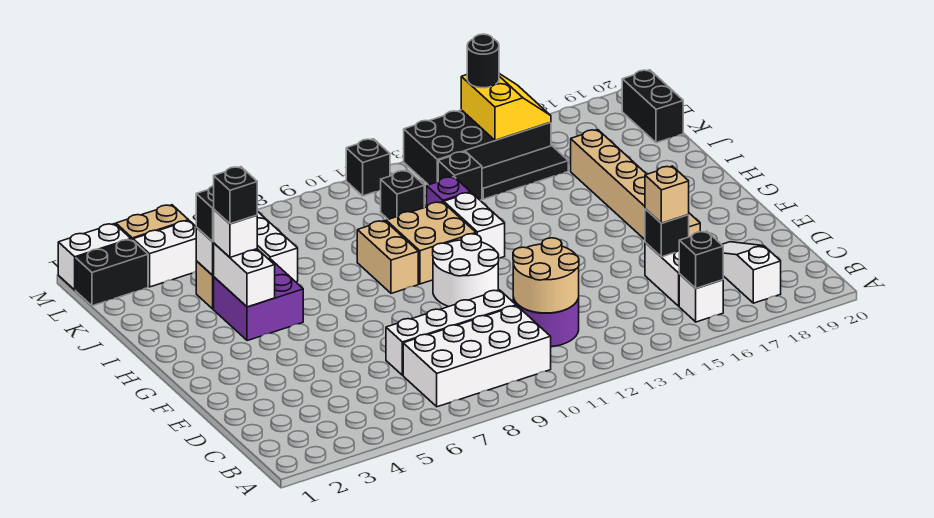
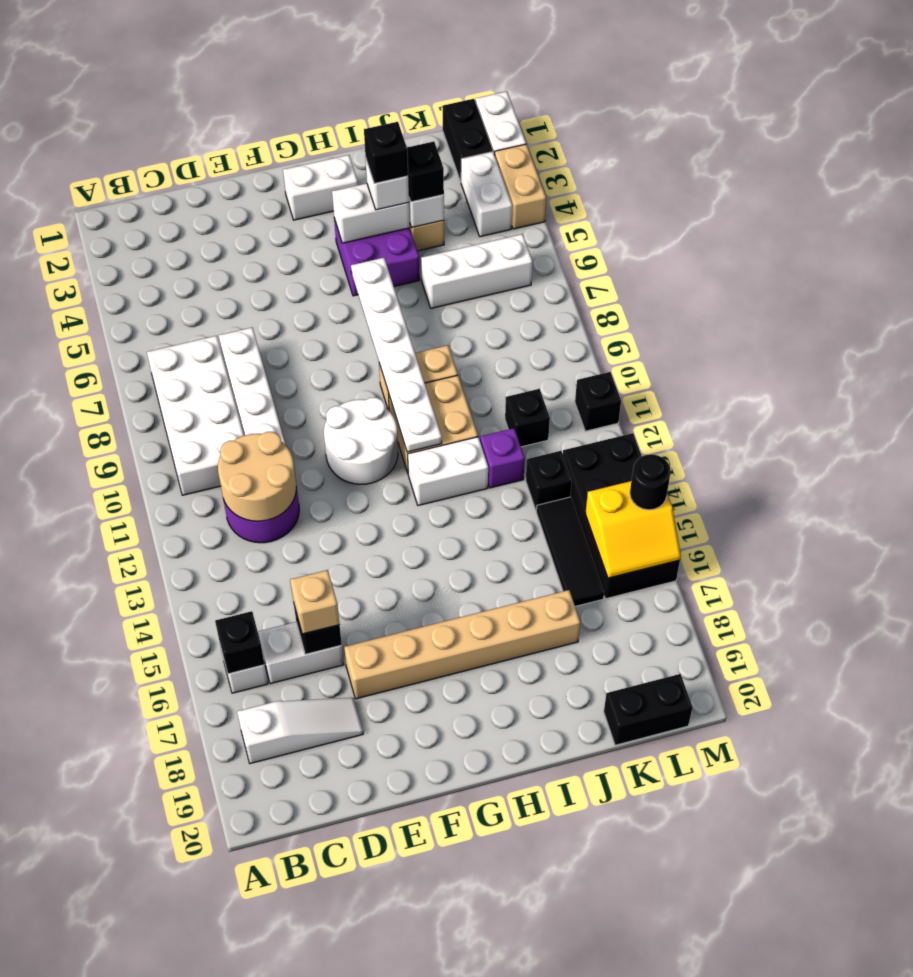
none -> white 1x2 brick [283,155,358,220]
none -> white 1x6 plate [351,258,442,452]

